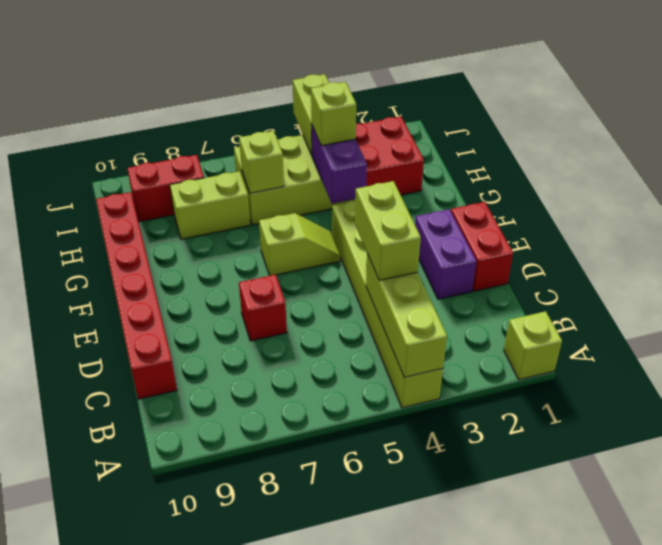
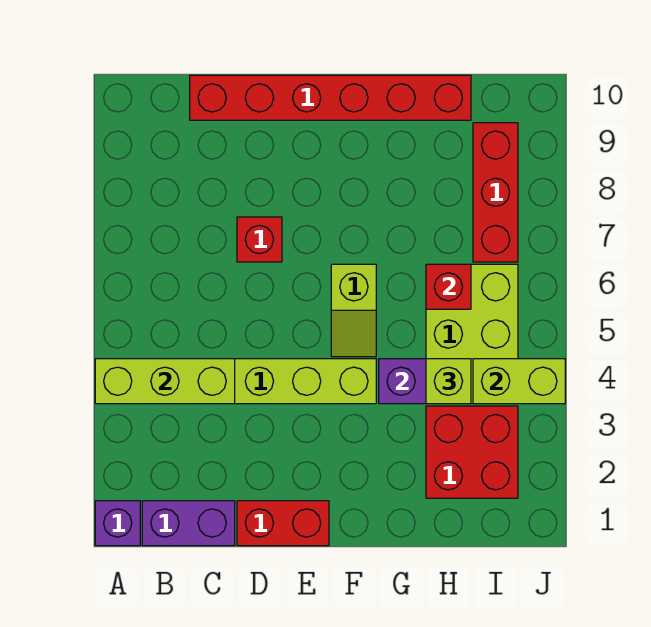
lime 1x1 brick [504,311,562,380] -> purple 1x1 brick [95,501,140,546]
lime 1x2 brick [355,181,421,280] -> none
purple 1x2 brick [415,209,476,299] -> purple 1x2 brick moved to [142,501,235,546]
lime 1x1 brick [239,131,284,193] -> red 1x1 brick [426,264,471,309]
lime 1x2 brick [170,171,250,239] -> none
red 1x2 brick [127,155,204,222] -> red 1x3 brick [473,123,518,262]

